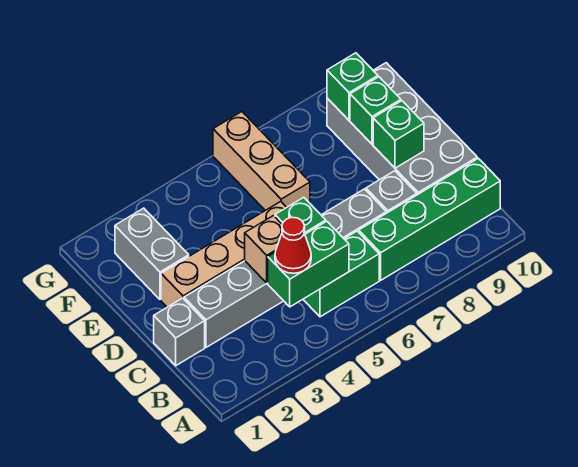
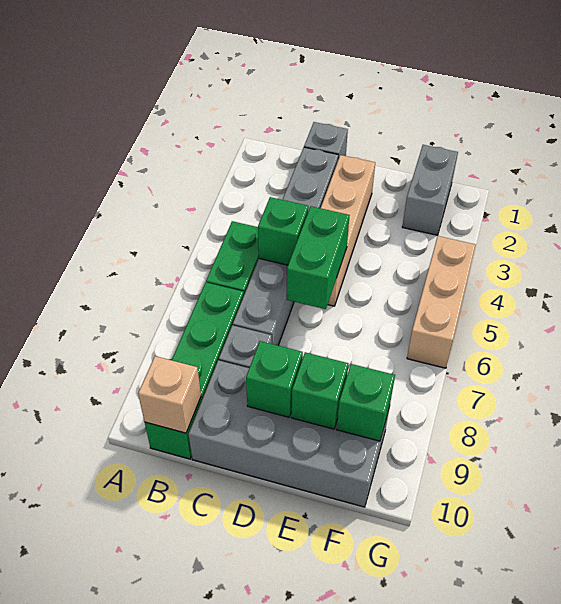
green 1x2 brick [268,221,349,307] -> green 1x2 brick moved to [287,206,350,309]
red 1x1 cone [275,218,311,273] -> none
tan 1x1 brick [245,216,282,283] -> tan 1x1 brick moved to [138,356,201,433]
grey 1x2 brick [115,208,189,300] -> grey 1x2 brick turned to [402,145,458,235]
tan 1x3 brick [213,112,310,211] -> tan 1x3 brick turned to [407,236,476,368]

